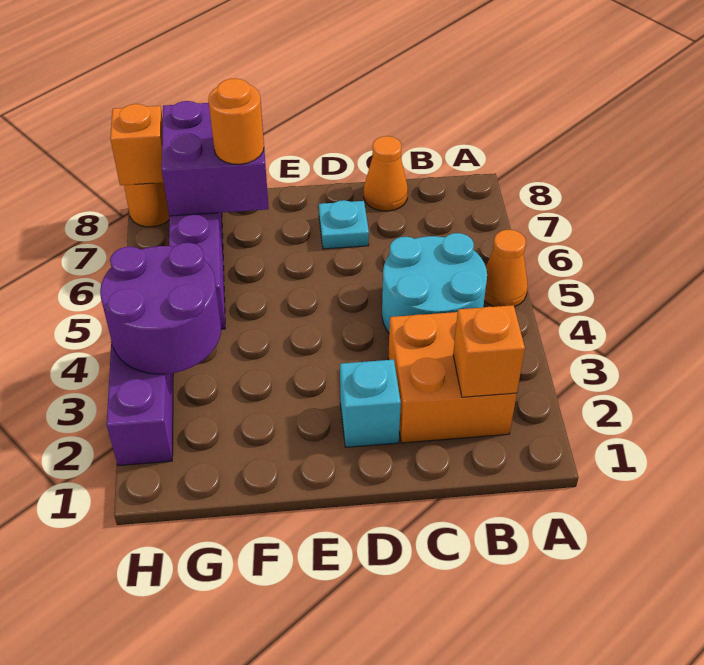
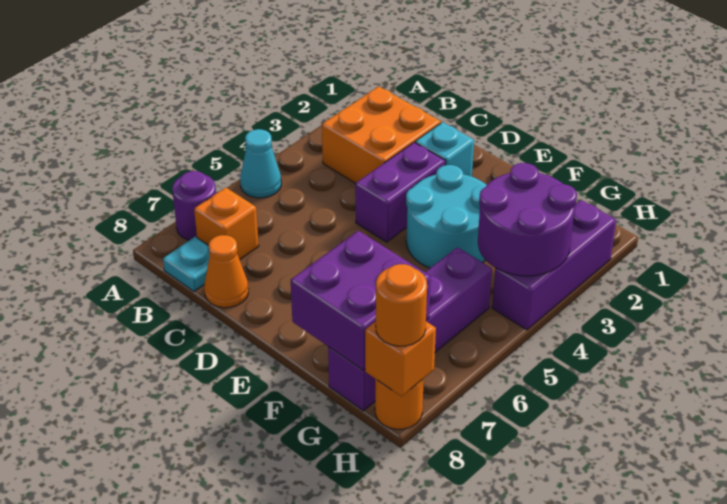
orange 1x1 cone [484,230,528,307] -> cyan 1x1 cone [240,129,281,198]
none -> purple 1x1 round brick [172,171,216,240]
orange 1x1 brick [453,305,525,397] -> orange 1x1 brick moved to [194,188,259,260]
cyan 2x2 round brick [382,233,487,333] -> cyan 2x2 round brick moved to [406,165,487,268]
none -> purple 1x2 brick [355,142,446,242]
cyan 1x1 plate [319,200,369,249] -> cyan 1x1 plate moved to [163,237,210,291]
orange 1x1 round brick [208,78,264,164] -> orange 1x1 round brick moved to [376,264,427,346]

